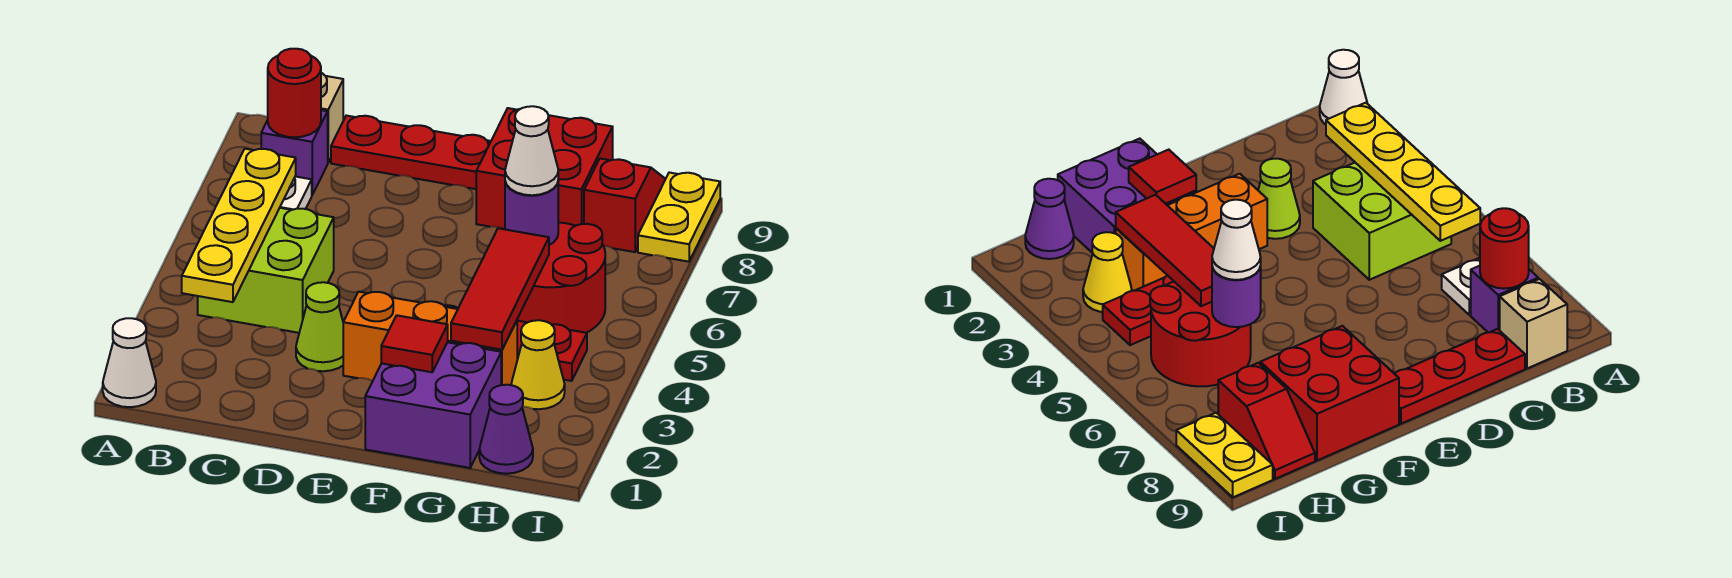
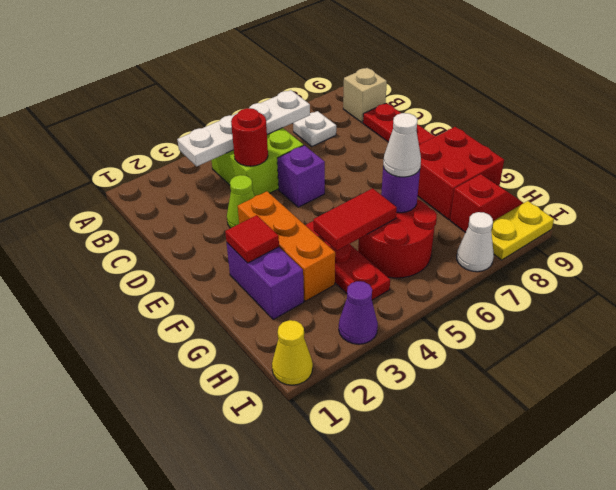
white 1x1 cone [103,318,156,407] -> white 1x1 cone moved to [457,212,494,272]
yellow 1x4 plate [182,149,296,302] -> white 1x4 plate [177,90,310,166]
purple 1x1 brick [261,110,328,195] -> purple 1x1 brick moved to [277,145,325,207]
red 1x1 round brick [268,49,321,137] -> red 1x1 round brick moved to [231,108,268,166]
purple 2x2 brick [365,342,501,468] -> purple 1x2 brick [227,243,304,320]
red 1x3 tile [451,228,549,350] -> red 1x2 tile [313,188,397,250]
purple 1x1 cone [479,385,533,474] -> purple 1x1 cone moved to [339,281,378,344]
yellow 1x1 cone [511,320,565,409] -> yellow 1x1 cone moved to [272,320,313,385]

